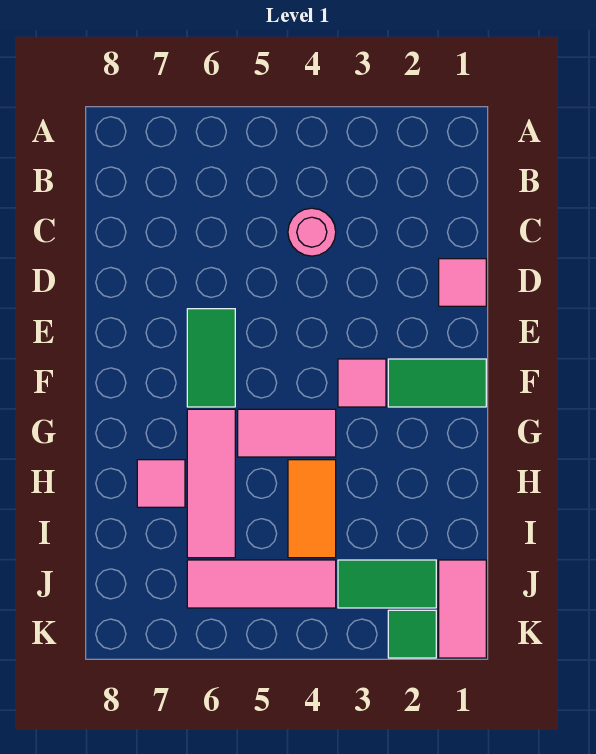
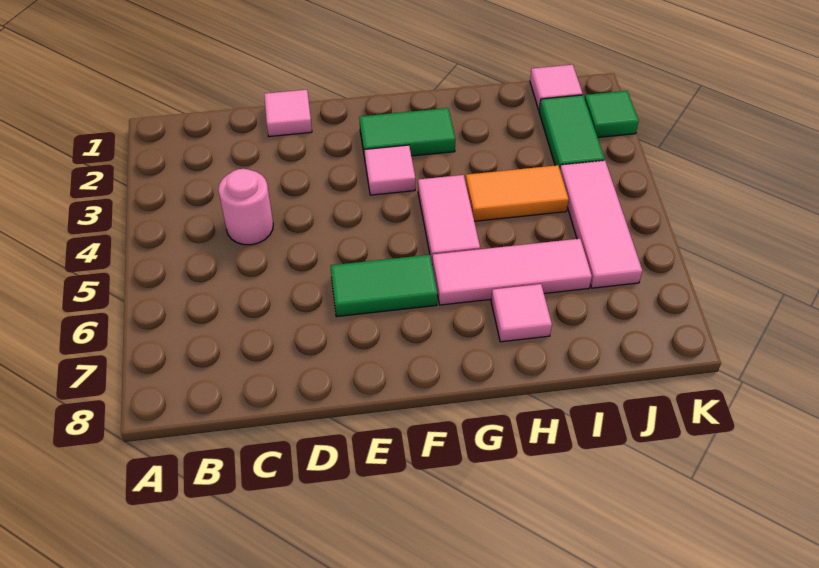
green 1x2 tile [388,359,486,407] -> green 1x2 tile turned to [359,108,456,158]
pink 1x2 tile [439,560,486,658] -> pink 1x1 tile [530,65,583,110]

